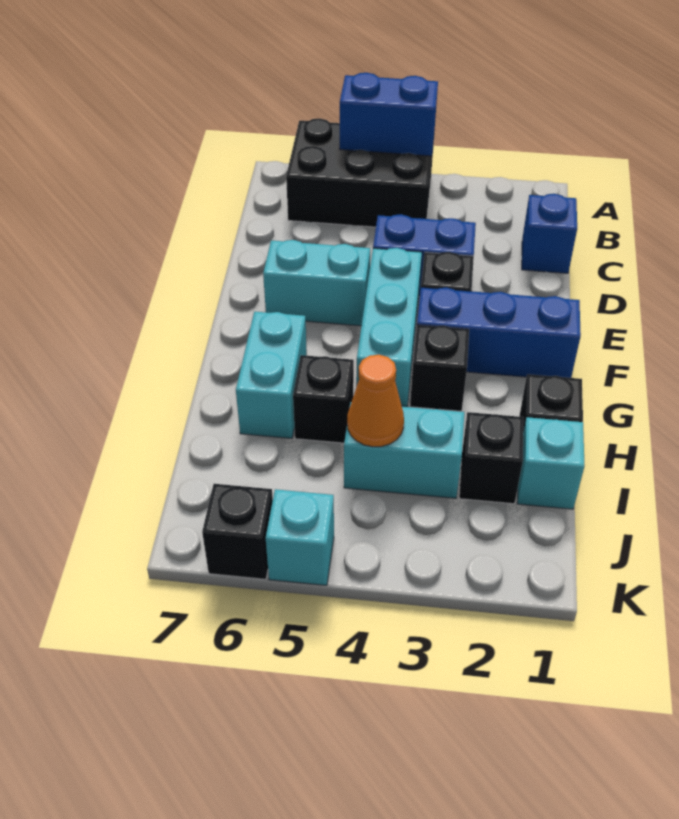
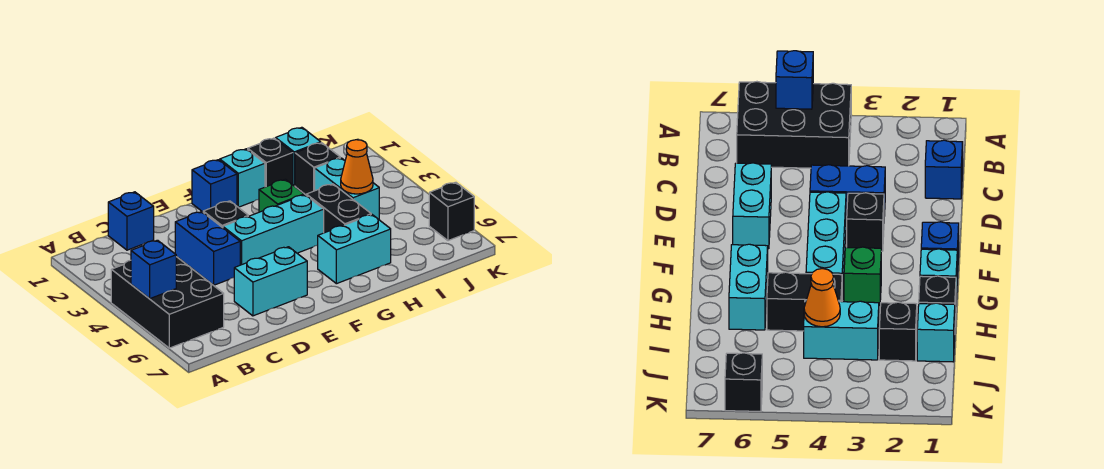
blue 1x2 brick [340,73,438,156] -> blue 1x1 brick [131,240,176,299]
cyan 1x2 brick [263,240,370,326] -> cyan 1x2 brick turned to [234,247,307,316]
blue 1x3 brick [417,287,581,378] -> blue 1x1 brick [192,160,237,212]
black 1x1 brick [410,325,469,411] -> green 1x1 brick [259,179,304,212]
black 1x1 brick [293,355,354,443] -> black 1x2 brick [306,184,371,233]
cyan 1x1 brick [266,489,334,585] -> cyan 1x1 brick moved to [220,149,265,207]

